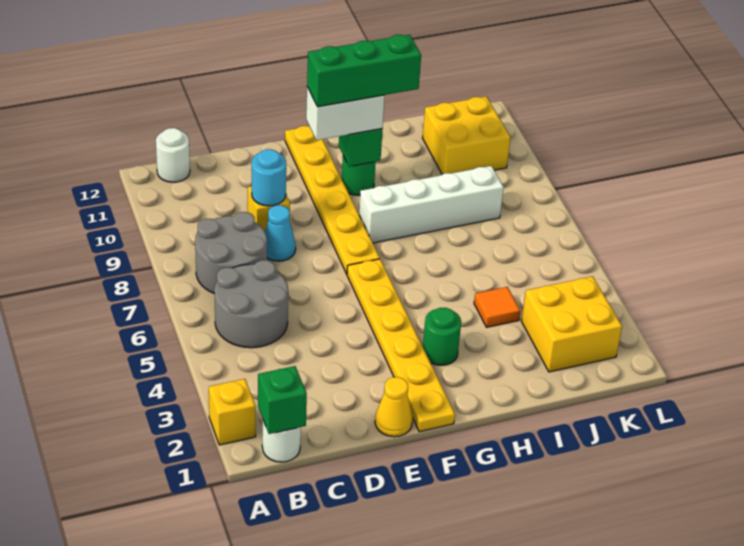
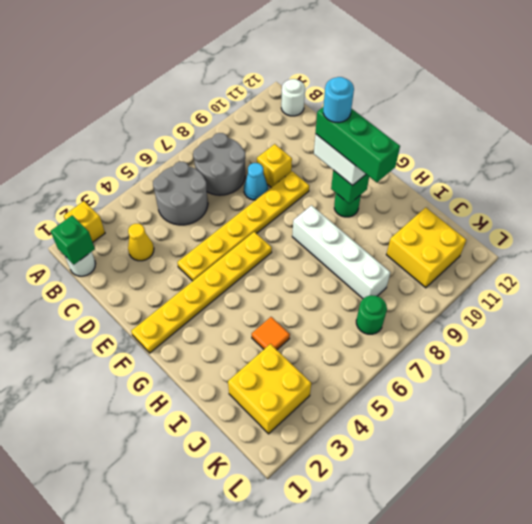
cyan 1x1 round brick [252,149,286,206] -> cyan 1x1 round brick moved to [323,77,354,123]
yellow 1x1 cone [375,377,413,437] -> yellow 1x1 cone moved to [128,224,154,261]
yellow 1x6 plate [285,126,380,274] -> yellow 1x6 plate moved to [177,171,309,281]
green 1x1 round brick [423,308,461,365] -> green 1x1 round brick moved to [356,295,387,334]

